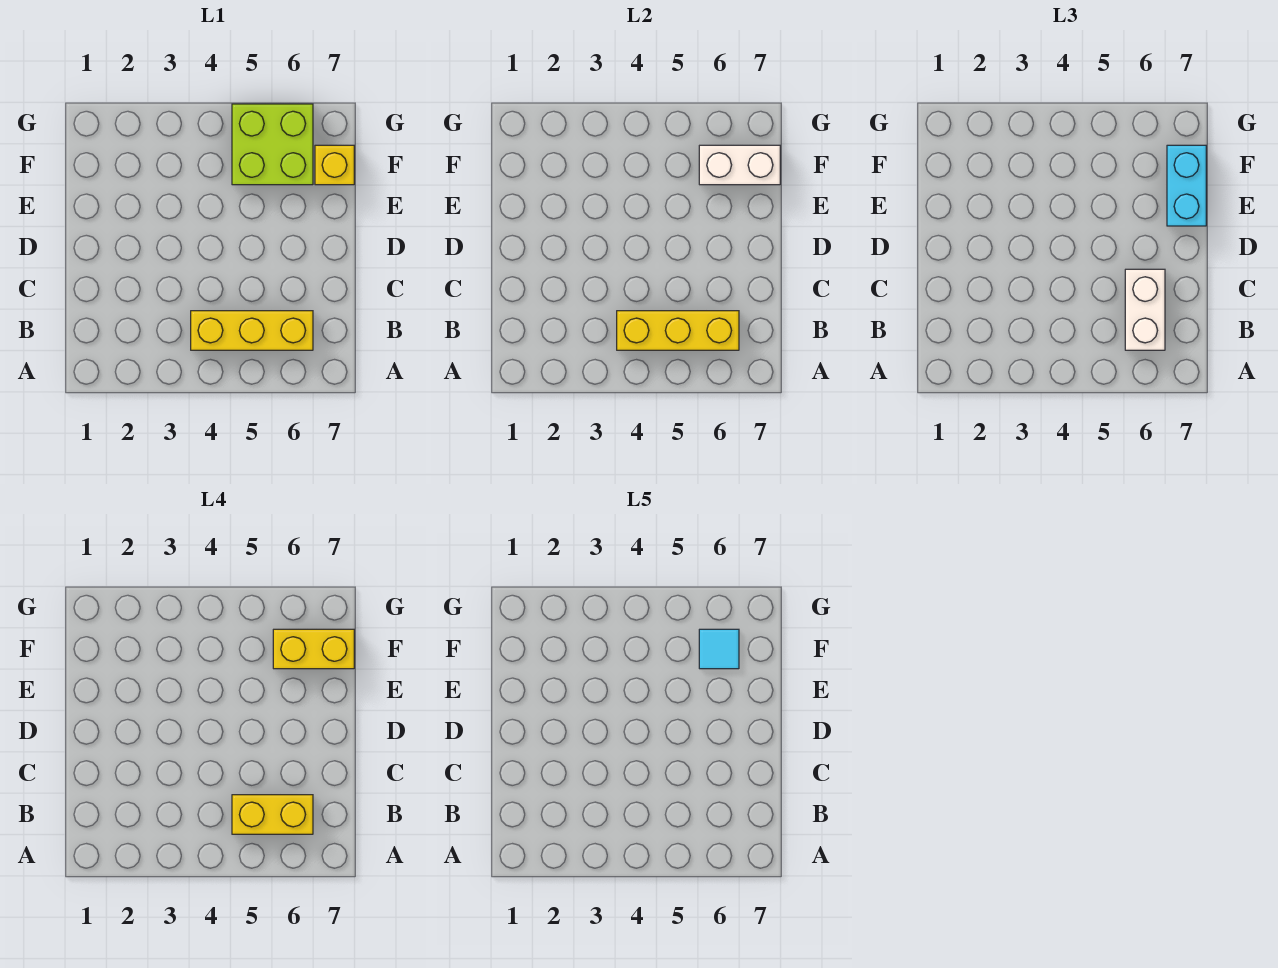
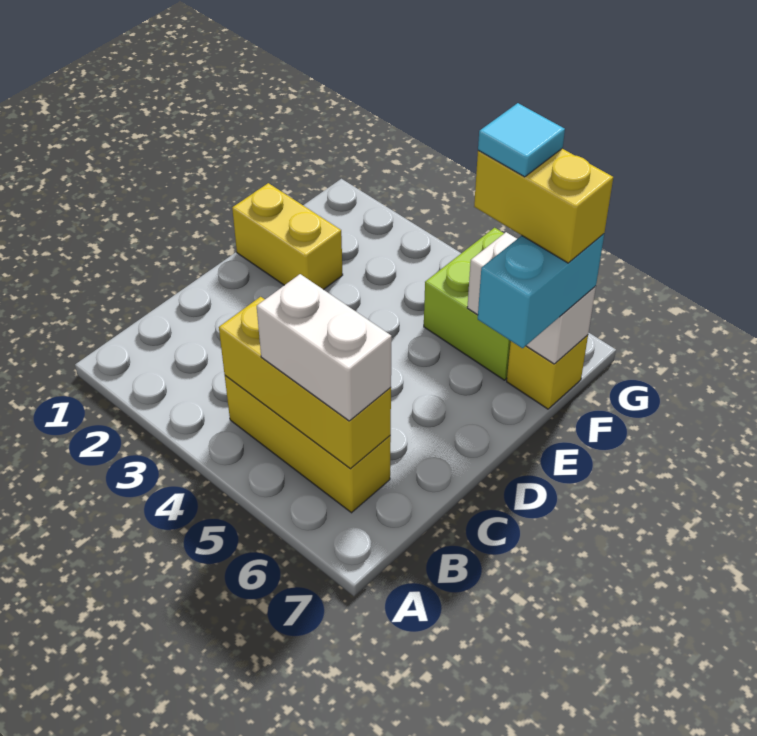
yellow 1x2 brick [232,795,313,834] -> yellow 1x2 brick moved to [232,183,343,290]
white 1x2 brick [1125,269,1165,350] -> white 1x2 brick turned to [257,274,392,421]

